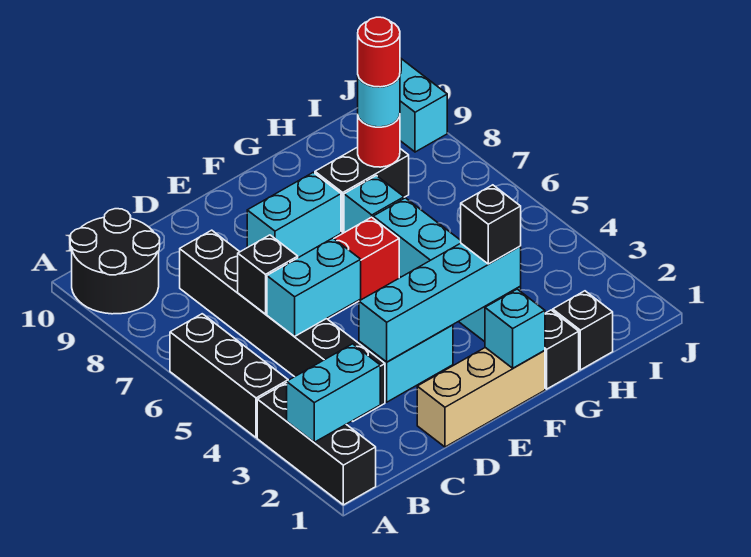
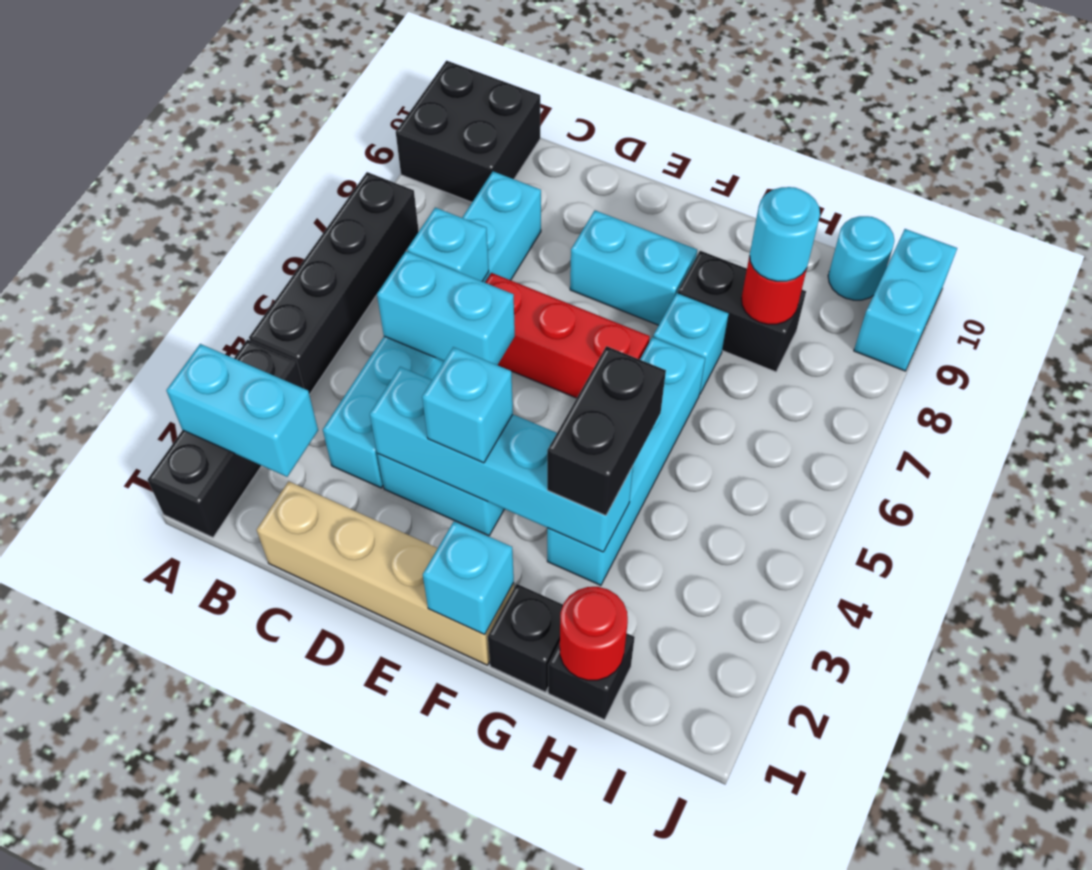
black 1x3 brick [170,314,288,438] -> black 1x4 brick [249,172,419,395]
black 2x2 round brick [70,209,160,314] -> black 2x2 brick [396,61,540,202]
black 1x6 brick [180,230,385,421] -> cyan 1x6 brick [323,171,541,488]
black 1x1 brick [238,235,298,314] -> cyan 1x1 brick [407,208,489,281]
tan 1x3 brick [417,348,545,447] -> tan 1x4 brick [257,481,514,665]
none -> cyan 1x1 brick [422,347,513,463]
black 1x1 brick [461,185,521,264] -> black 1x2 brick [547,346,666,515]
red 1x1 round brick [358,17,400,87] -> red 1x1 round brick moved to [560,587,628,680]
none -> cyan 1x1 round brick [828,216,894,300]

